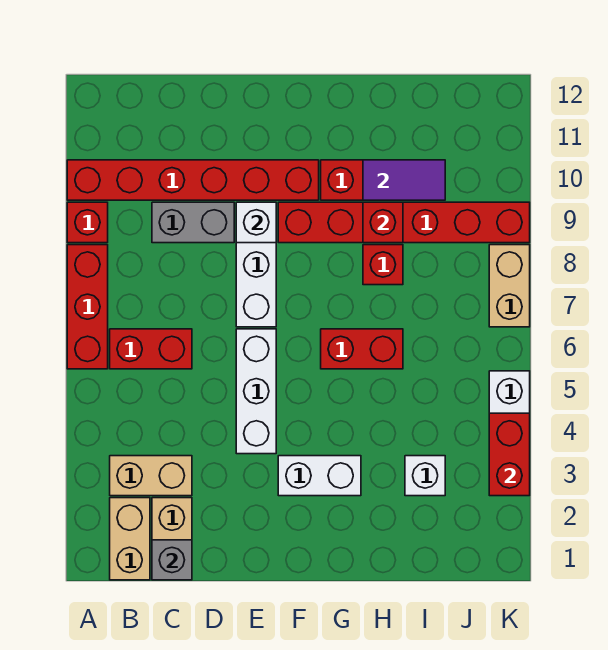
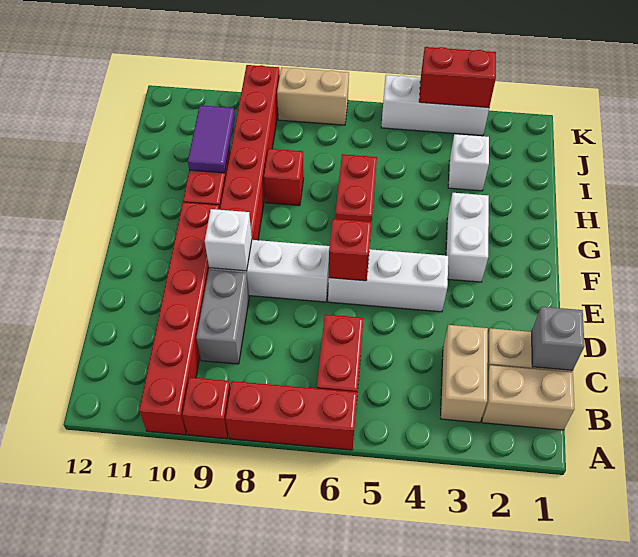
red 1x1 brick [363,202,403,243] -> red 1x1 brick moved to [329,219,372,281]

